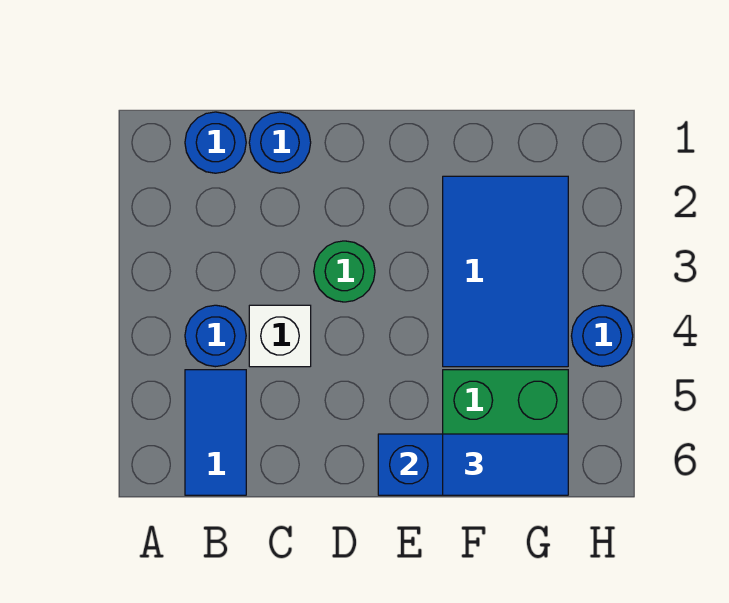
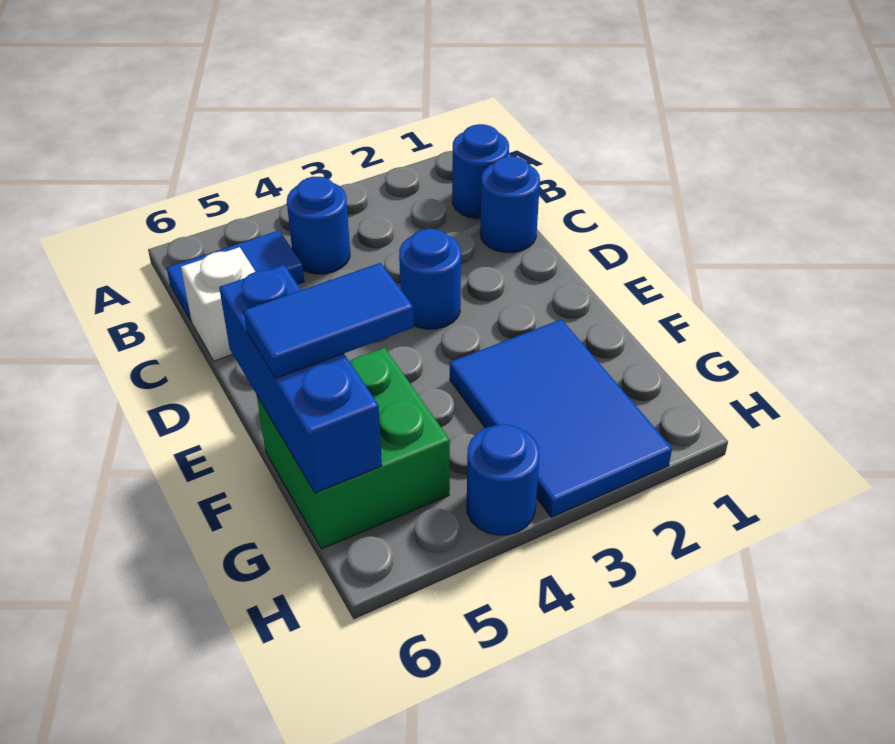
white 1x1 brick [249,305,311,367] -> white 1x1 brick moved to [181,247,255,361]
green 1x1 round brick [314,241,375,302] -> blue 1x1 round brick [399,229,461,329]
blue 2x3 tile [443,176,568,367] -> blue 2x3 tile turned to [450,319,672,517]
blue 1x2 tile [443,434,568,495] -> blue 1x2 tile turned to [244,263,414,378]

